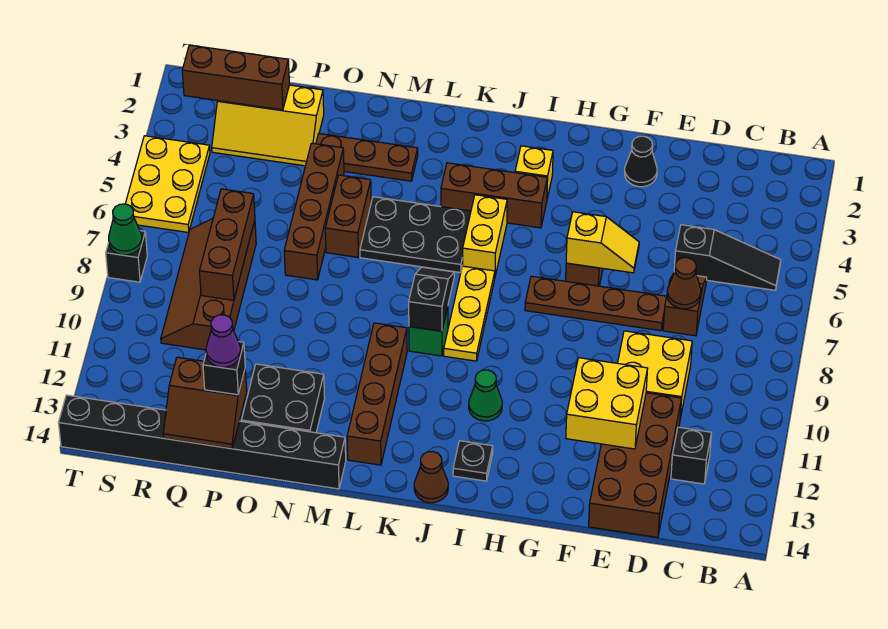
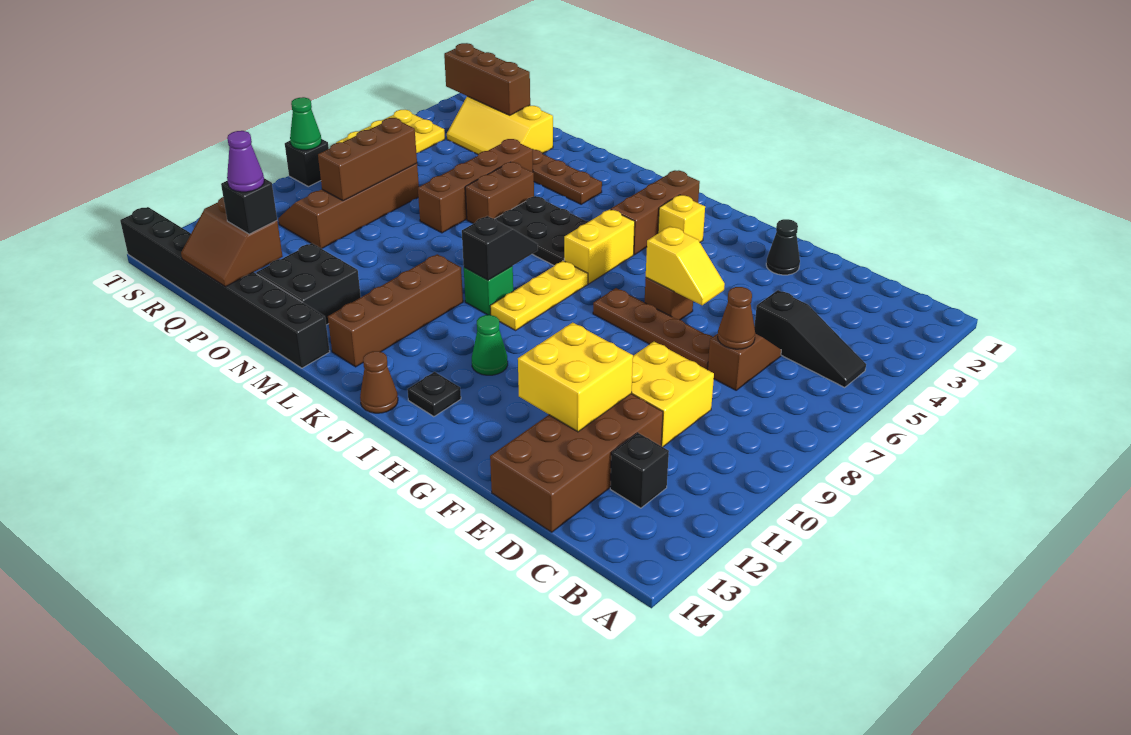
brown 1x3 brick [441,163,547,228] -> brown 1x3 brick turned to [611,170,700,255]

